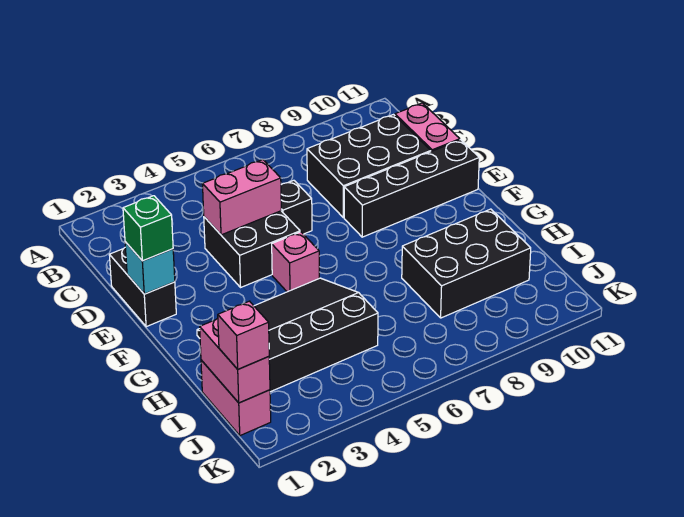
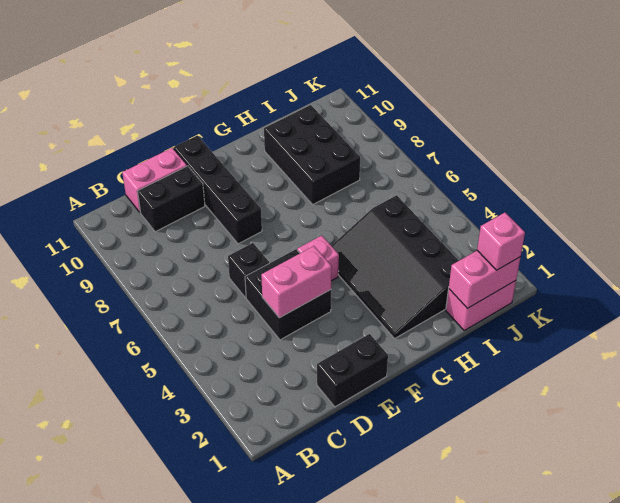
black 2x3 brick [307,115,431,218] -> black 1x2 brick [137,166,205,232]
pink 1x2 brick [203,160,281,235] -> pink 1x2 brick turned to [261,246,332,318]
cyan 1x1 brick [125,242,175,294] -> none
green 1x1 brick [123,196,173,261] -> none

